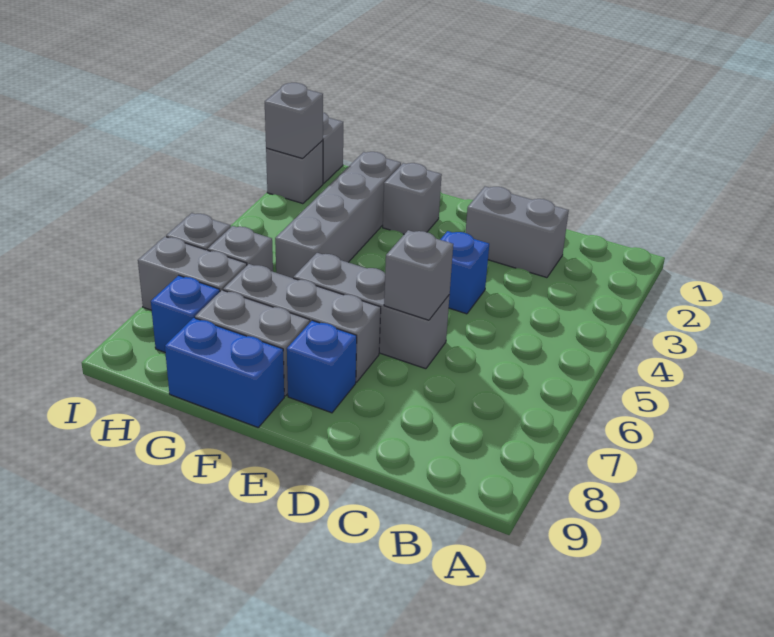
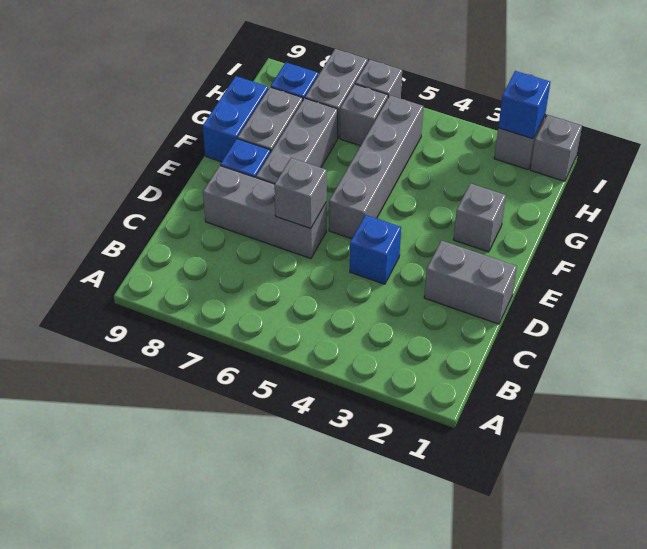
grey 1x2 brick [466,186,569,278] -> grey 1x2 brick turned to [424,240,517,324]
grey 1x3 brick [294,253,449,369] -> grey 1x3 brick turned to [203,166,327,259]
grey 1x4 brick [275,152,401,278] -> grey 1x4 brick turned to [329,95,423,239]
grey 1x1 brick [265,83,323,159] -> blue 1x1 brick [498,71,550,139]

